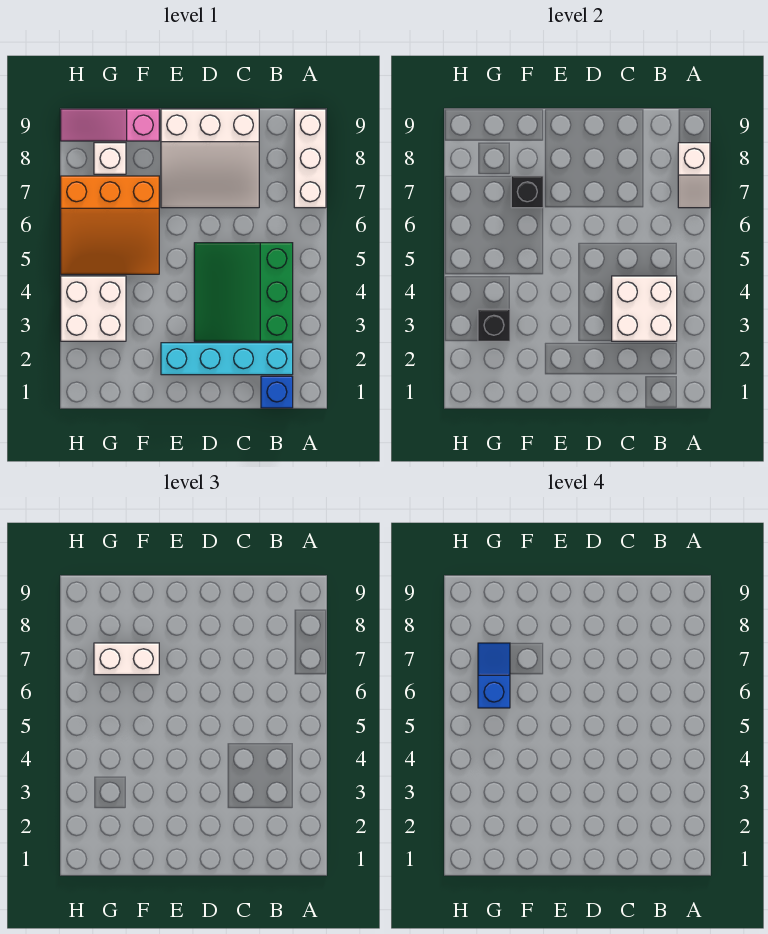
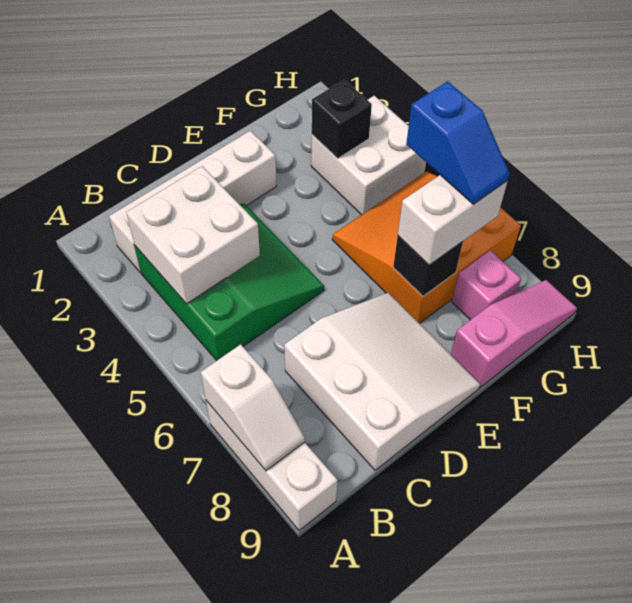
white 1x2 slope [678,143,710,208] -> white 1x2 slope turned to [201,344,305,471]
blue 1x1 brick [261,376,293,408] -> none
cyan 1x4 brick [161,343,293,375] -> white 1x4 brick [109,131,277,273]
white 3x3 slope [161,109,259,208] -> white 3x3 slope turned to [284,293,480,470]
white 1x1 brick [94,143,126,174] -> pink 1x1 brick [452,251,521,320]

